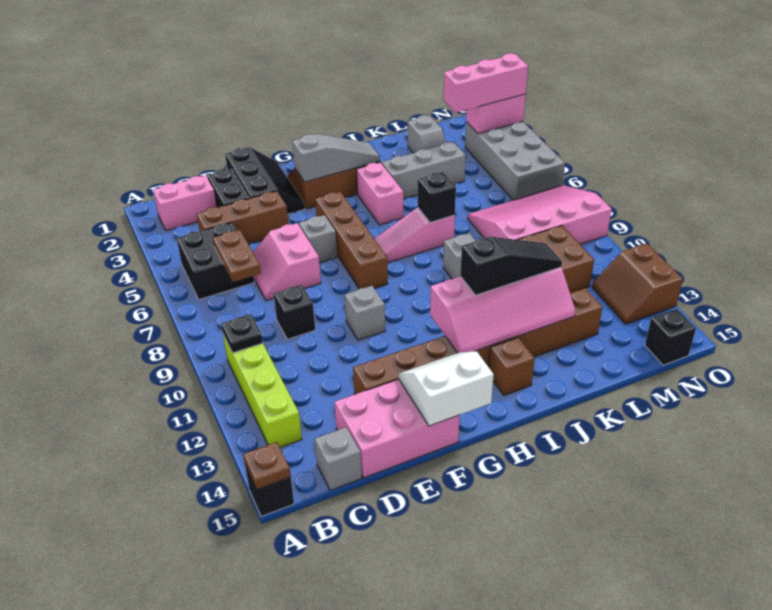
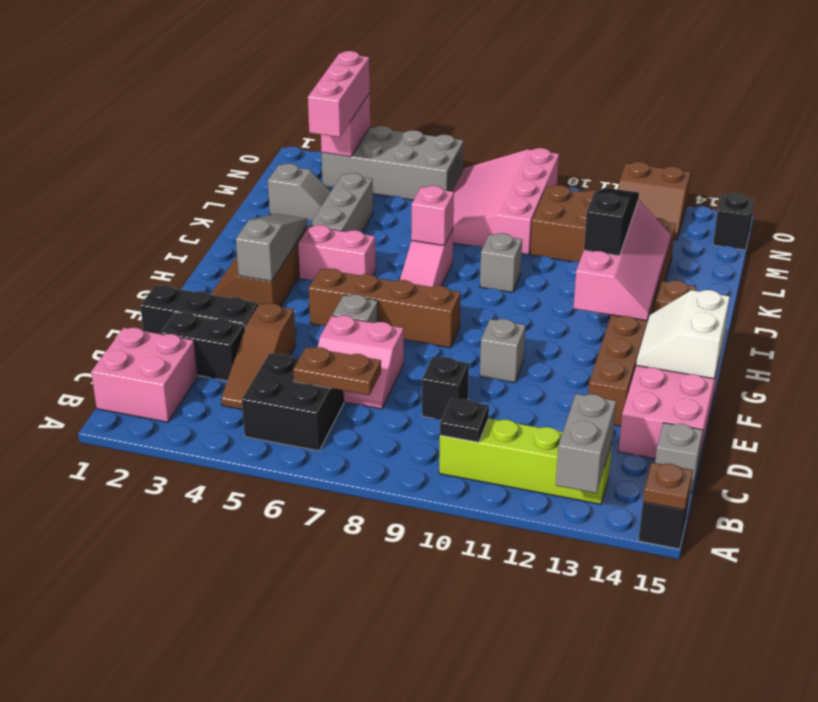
none -> grey 1x2 brick [556,394,616,493]
pink 1x2 brick [153,175,217,231] -> pink 2x2 brick [91,328,198,422]
brown 1x3 brick [197,191,288,244] -> brown 1x3 slope [221,303,296,409]
black 1x1 brick [418,172,456,223] -> pink 1x1 brick [411,186,454,245]

